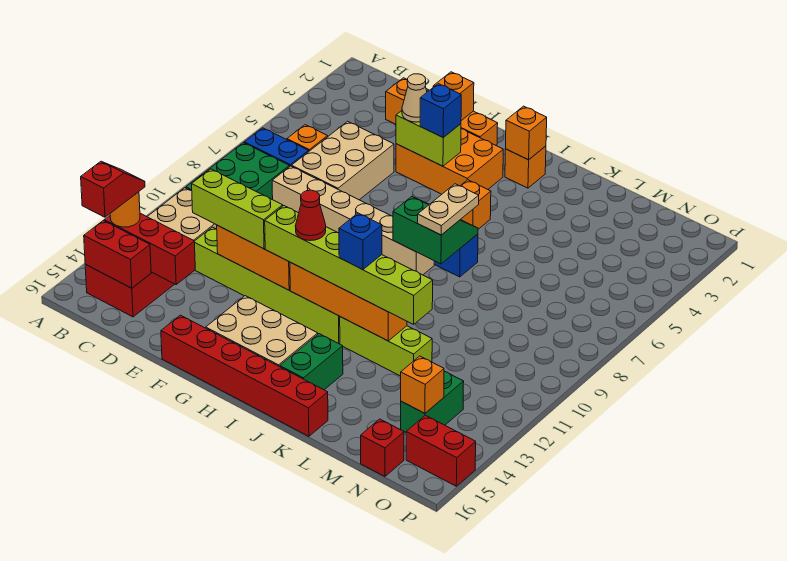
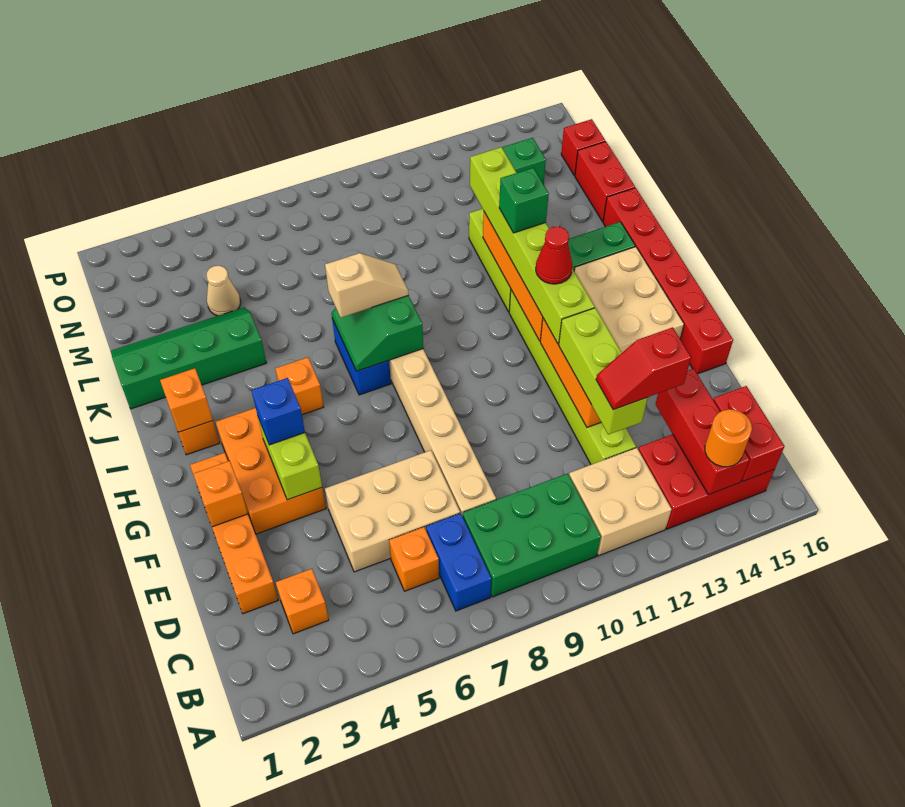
red 1x2 slope [81,162,145,217] -> red 1x2 slope moved to [596,327,691,410]
tan 1x1 cone [402,74,427,122] -> tan 1x1 cone moved to [207,266,241,316]
tan 1x2 plate [418,184,479,235] -> tan 1x2 slope [325,253,409,318]
blue 1x1 brick [339,213,382,270] -> green 1x1 brick [499,168,549,233]
none -> green 2x4 slope [111,307,266,409]
orange 1x1 brick [401,356,444,413] -> orange 1x1 brick moved to [276,569,329,634]
red 1x2 brick [406,415,476,486] -> red 1x2 brick moved to [575,141,635,222]

